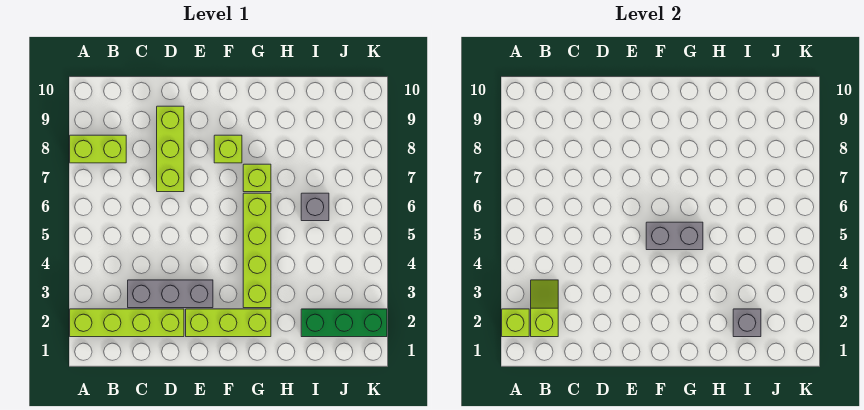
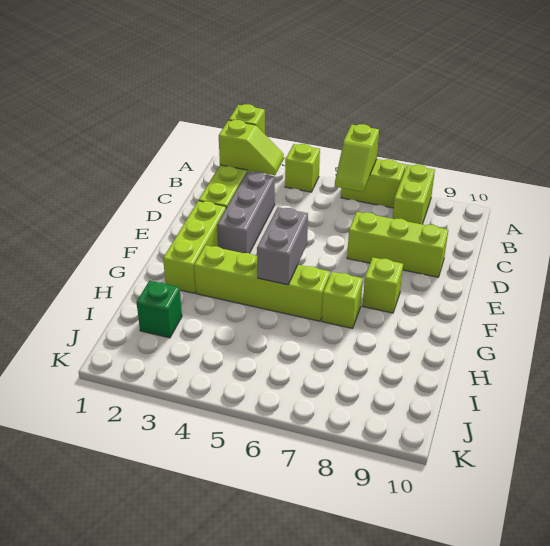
none -> lime 1x1 brick [285,144,320,192]
none -> lime 1x2 brick [341,159,406,208]
none -> lime 1x2 slope [335,124,379,192]
green 1x3 brick [301,309,387,337] -> green 1x1 brick [136,281,182,338]
grey 1x1 brick [733,309,761,337] -> none
grey 1x1 brick [301,193,329,221] -> none

